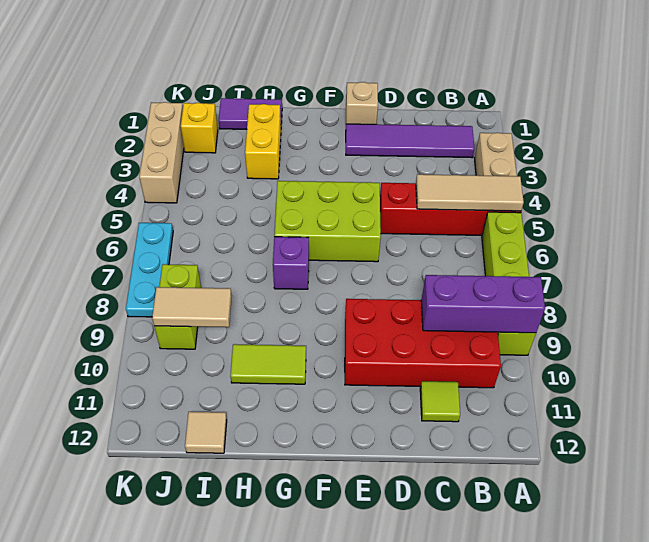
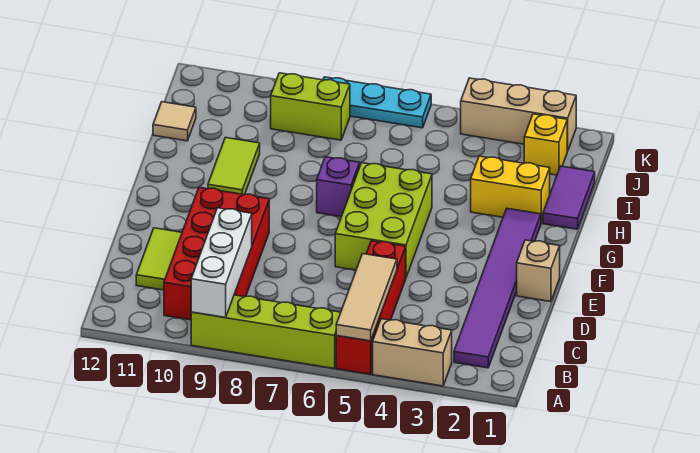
purple 1x3 brick [421,275,545,333] -> white 1x3 brick [191,208,252,317]
purple 1x4 tile [346,124,475,158] -> purple 1x6 tile [454,209,541,368]
lime 1x1 tile [420,381,460,422] -> lime 1x2 tile [136,228,182,290]
tan 1x2 tile [152,287,232,327] -> none

